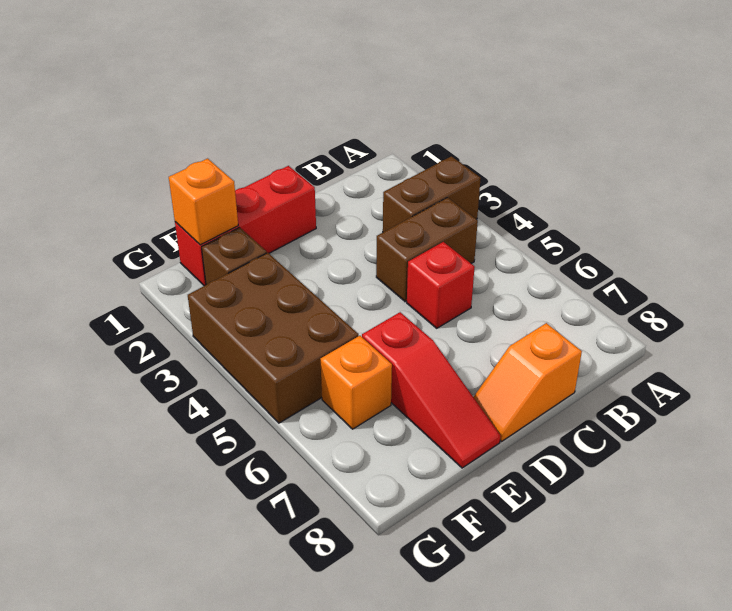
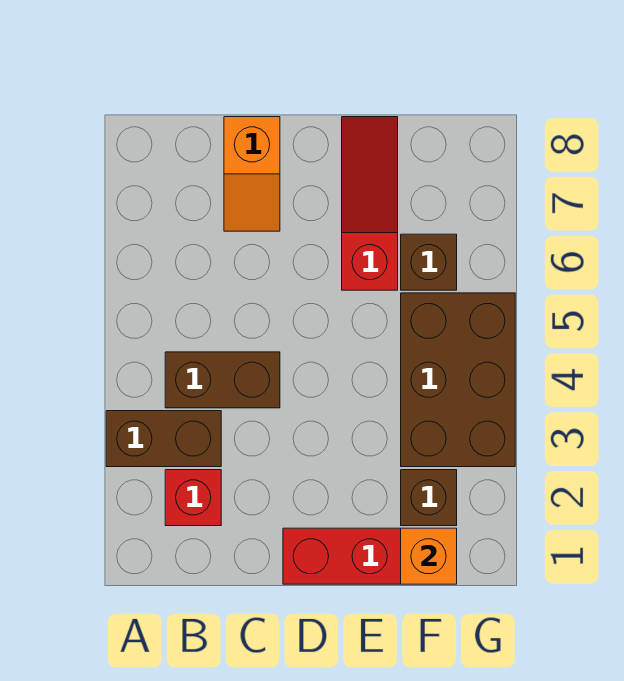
red 1x1 brick [407,242,475,328] -> red 1x1 brick moved to [165,470,221,526]
orange 1x2 slope [474,323,582,441] -> orange 1x2 slope turned to [224,117,280,231]
orange 1x1 brick [321,336,392,429] -> brown 1x1 brick [401,234,457,290]

